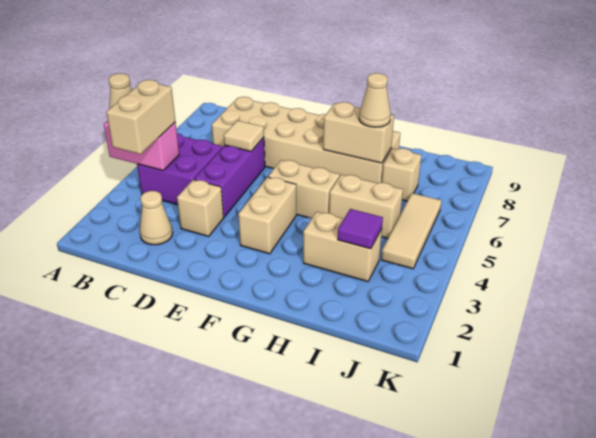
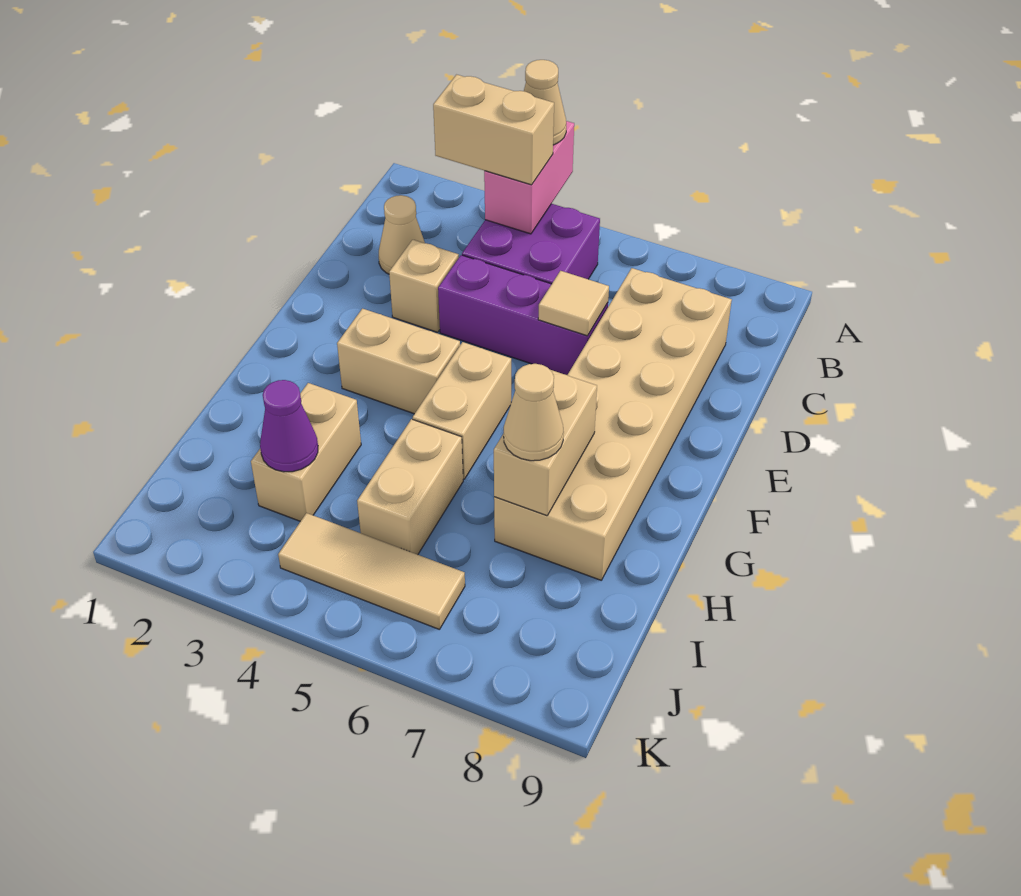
purple 1x1 tile [338,209,383,249] -> purple 1x1 cone [260,380,318,472]
tan 1x1 brick [382,148,421,201] -> none

